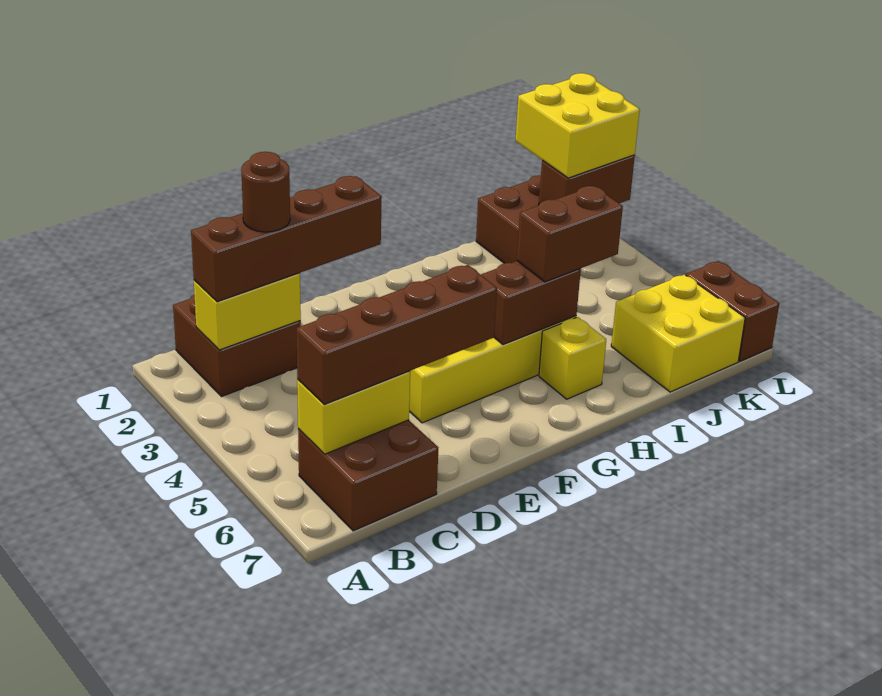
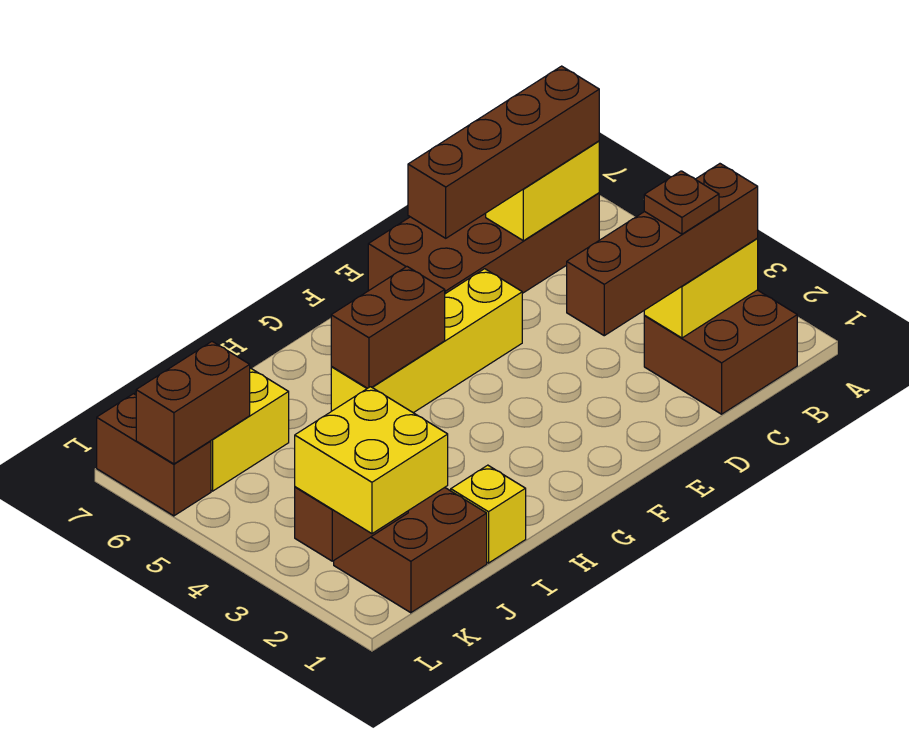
brown 2x2 brick [298,420,438,531] -> brown 2x4 brick [368,193,599,294]
brown 1x1 round brick [241,152,290,232] -> brown 1x1 plate [644,171,719,234]
brown 1x2 brick [517,186,623,282] -> brown 1x2 brick moved to [136,342,250,464]
yellow 1x1 brick [539,317,606,399] -> yellow 1x1 brick moved to [451,465,526,563]

